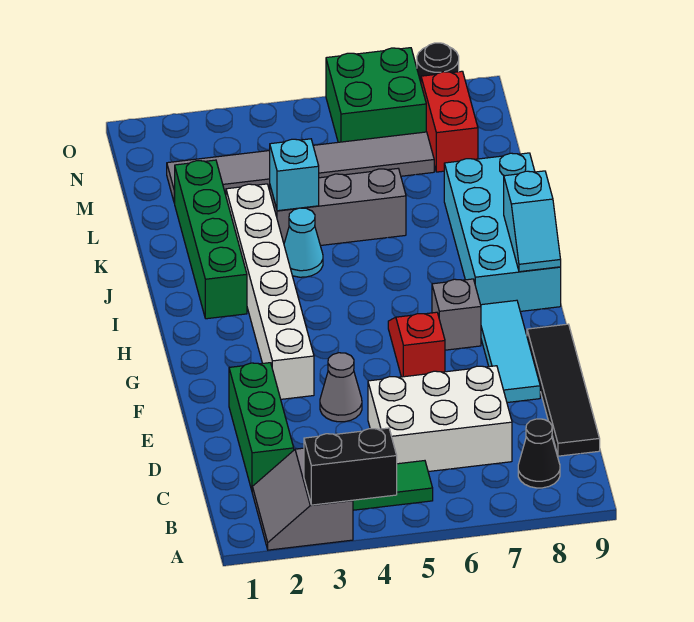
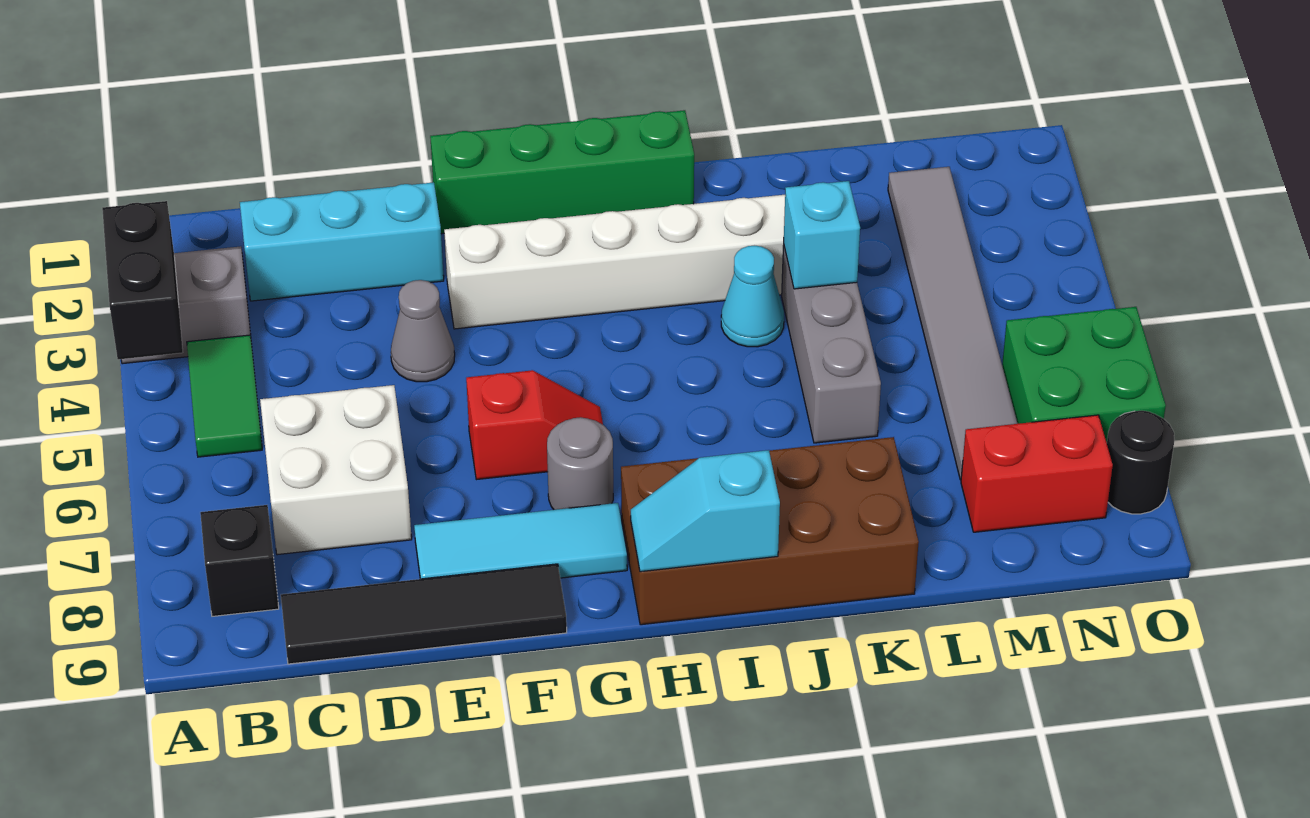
black 1x1 cone [518,419,560,488] -> black 1x1 brick [200,505,279,616]
green 1x3 brick [229,363,294,490] -> cyan 1x3 brick [240,182,444,301]
white 2x3 brick [368,366,512,472] -> white 2x2 brick [260,385,412,555]
grey 1x1 brick [432,279,481,350] -> grey 1x1 round brick [547,417,613,510]
cyan 2x4 brick [444,153,561,311] -> brown 2x4 brick [621,437,919,625]
green 1x4 brick [174,160,247,319] -> green 1x4 brick moved to [430,110,694,234]

